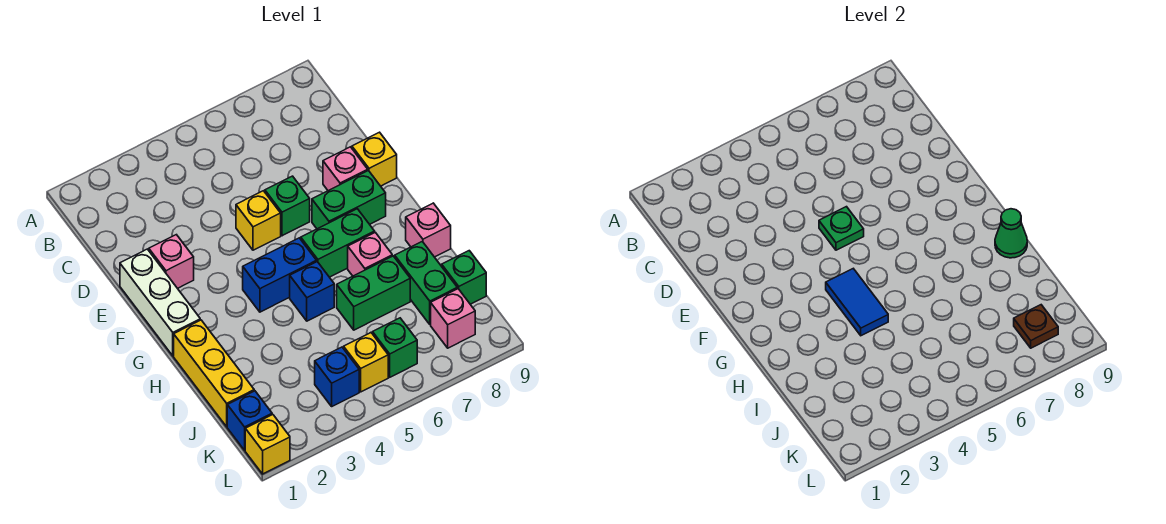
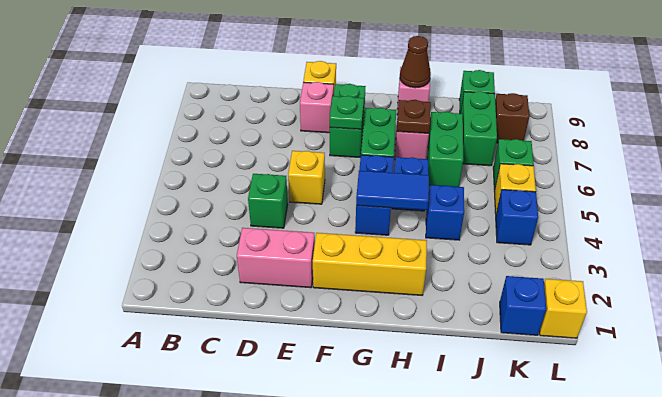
white 1x3 brick [120,249,200,356] -> none
pink 1x1 brick [149,235,194,288] -> pink 1x2 brick [237,228,315,288]
green 1x1 plate [819,207,864,250] -> green 1x1 plate moved to [330,96,364,129]
green 1x1 brick [265,176,310,236] -> green 1x1 brick moved to [248,174,288,228]
yellow 1x3 brick [174,320,254,427] -> yellow 1x3 brick moved to [313,233,427,295]
green 1x1 cone [995,209,1027,258] -> brown 1x1 cone [400,36,431,88]
none -> blue 1x1 brick [426,185,464,240]
green 1x2 brick [395,242,457,324] -> green 1x2 brick turned to [461,91,497,166]
pink 1x1 brick [431,289,475,348] -> brown 1x1 brick [495,93,529,143]
brown 1x1 plate [1014,305,1058,348] -> brown 1x1 plate moved to [397,100,431,133]

